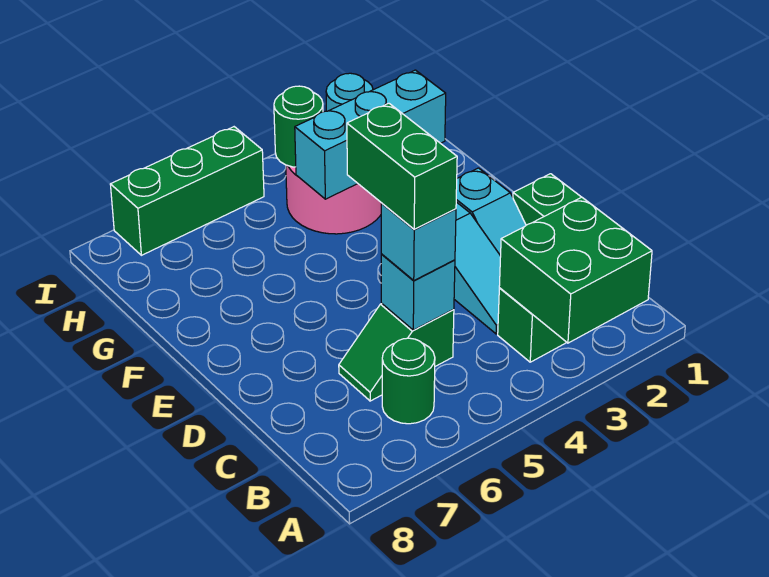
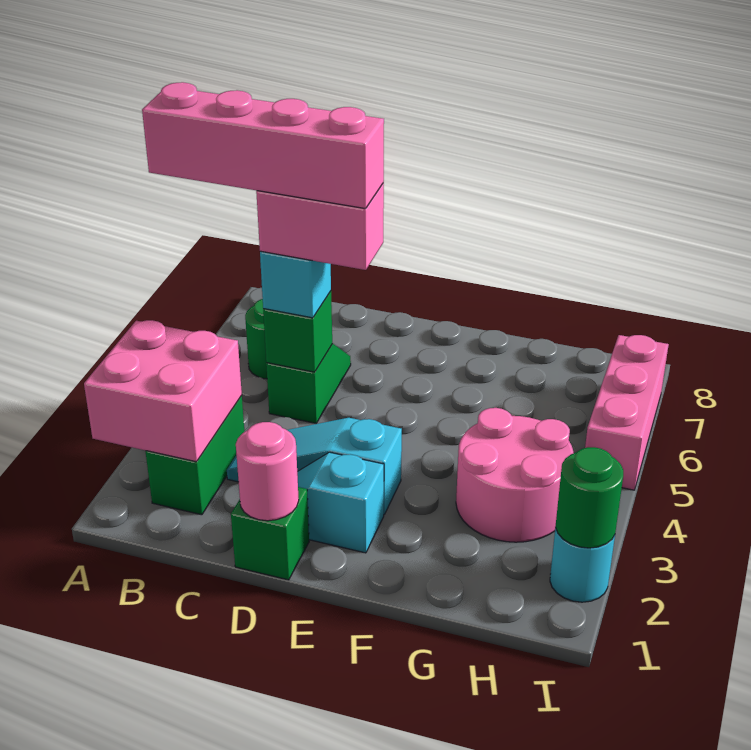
green 2x2 brick [499,197,652,343] -> pink 2x2 brick [84,320,242,462]
none -> pink 1x4 brick [142,82,384,209]
cyan 1x1 brick [381,254,455,330] -> green 1x1 brick [263,291,333,372]
green 1x2 brick [347,103,457,229] -> pink 1x2 brick [256,183,384,270]
none -> pink 1x1 round brick [236,422,299,521]
cyan 1x3 brick [295,70,446,199] -> none
green 1x1 round brick [274,86,323,167] -> green 1x1 round brick moved to [555,447,623,548]
green 1x3 brick [110,127,264,255] -> pink 1x3 brick [585,335,669,490]

